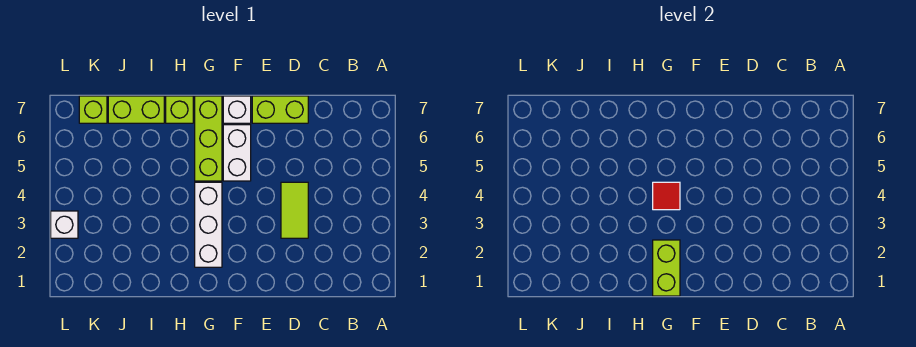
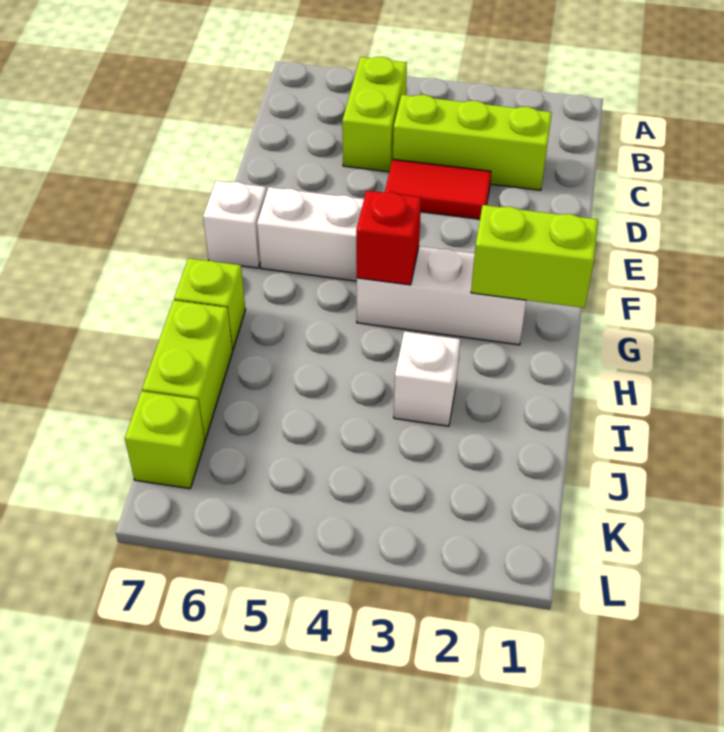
lime 1x2 tile [281,182,308,238] -> red 1x2 tile [385,159,491,219]
lime 1x2 brick [252,96,308,123] -> lime 1x2 brick moved to [342,57,407,172]
red 1x1 tile [653,182,680,210] -> red 1x1 brick [356,190,421,285]
lime 1x3 brick [195,96,222,181] -> lime 1x3 brick moved to [393,95,552,190]
white 1x1 brick [51,211,78,238] -> white 1x1 brick moved to [394,332,460,426]

